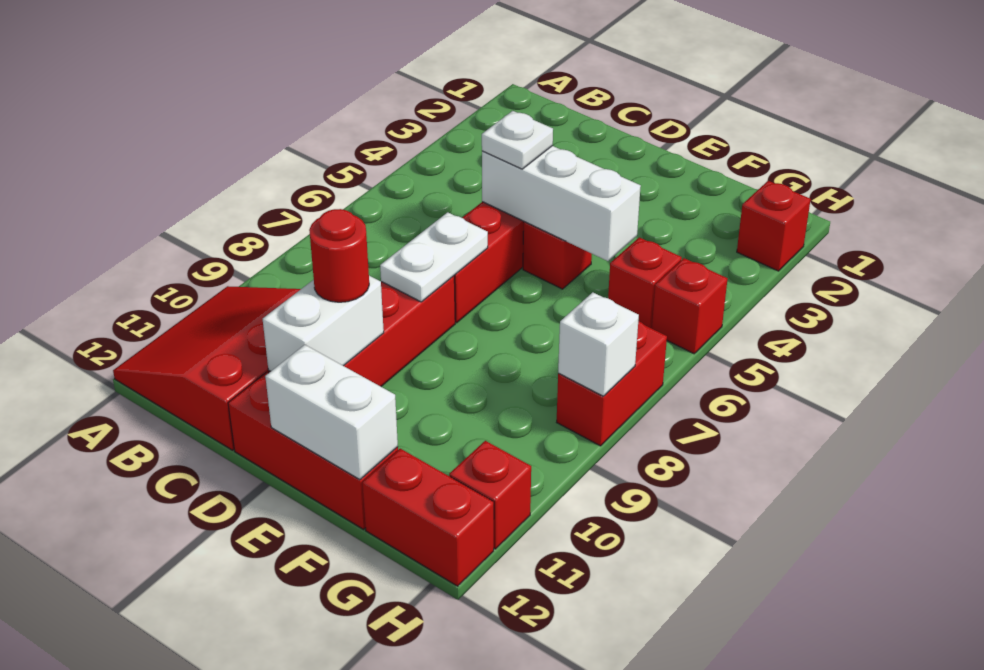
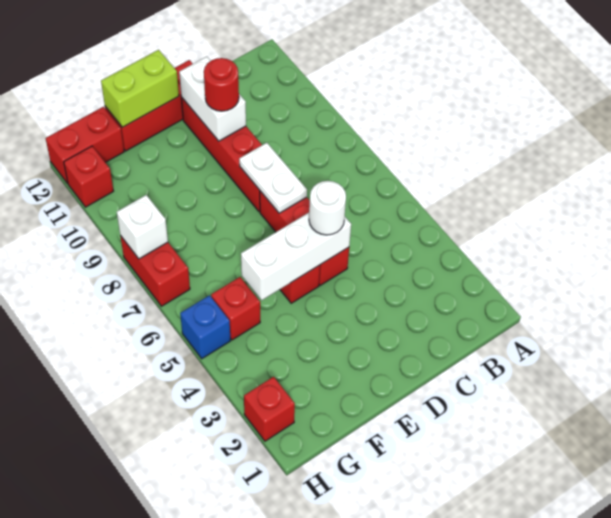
red 3x3 slope [113,286,301,450] -> none
white 1x1 plate [482,111,553,169] -> white 1x1 round brick [309,181,346,235]
white 1x2 brick [265,345,398,480] -> lime 1x2 brick [101,50,179,127]
red 1x1 brick [652,258,727,354] -> blue 1x1 brick [180,295,231,359]

